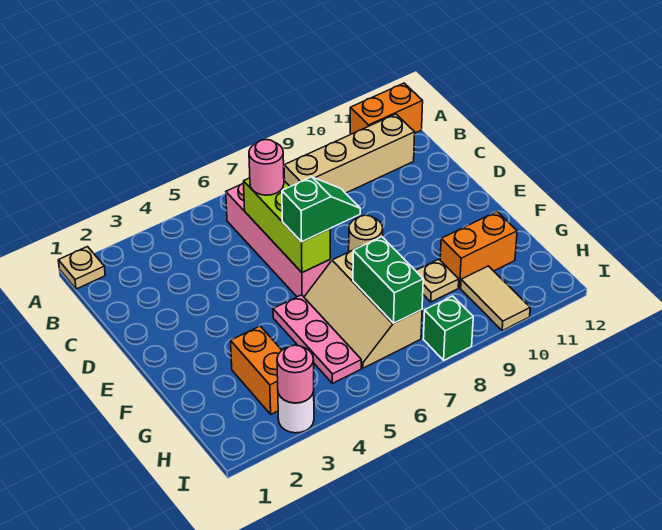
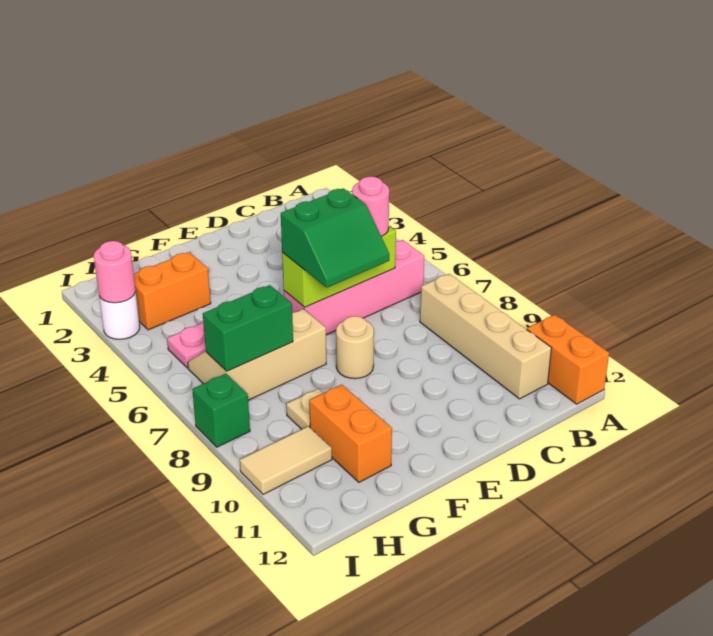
tan 1x1 plate [58,247,105,289] -> none
green 1x2 slope [282,177,360,242] -> green 2x2 slope [281,188,389,287]

